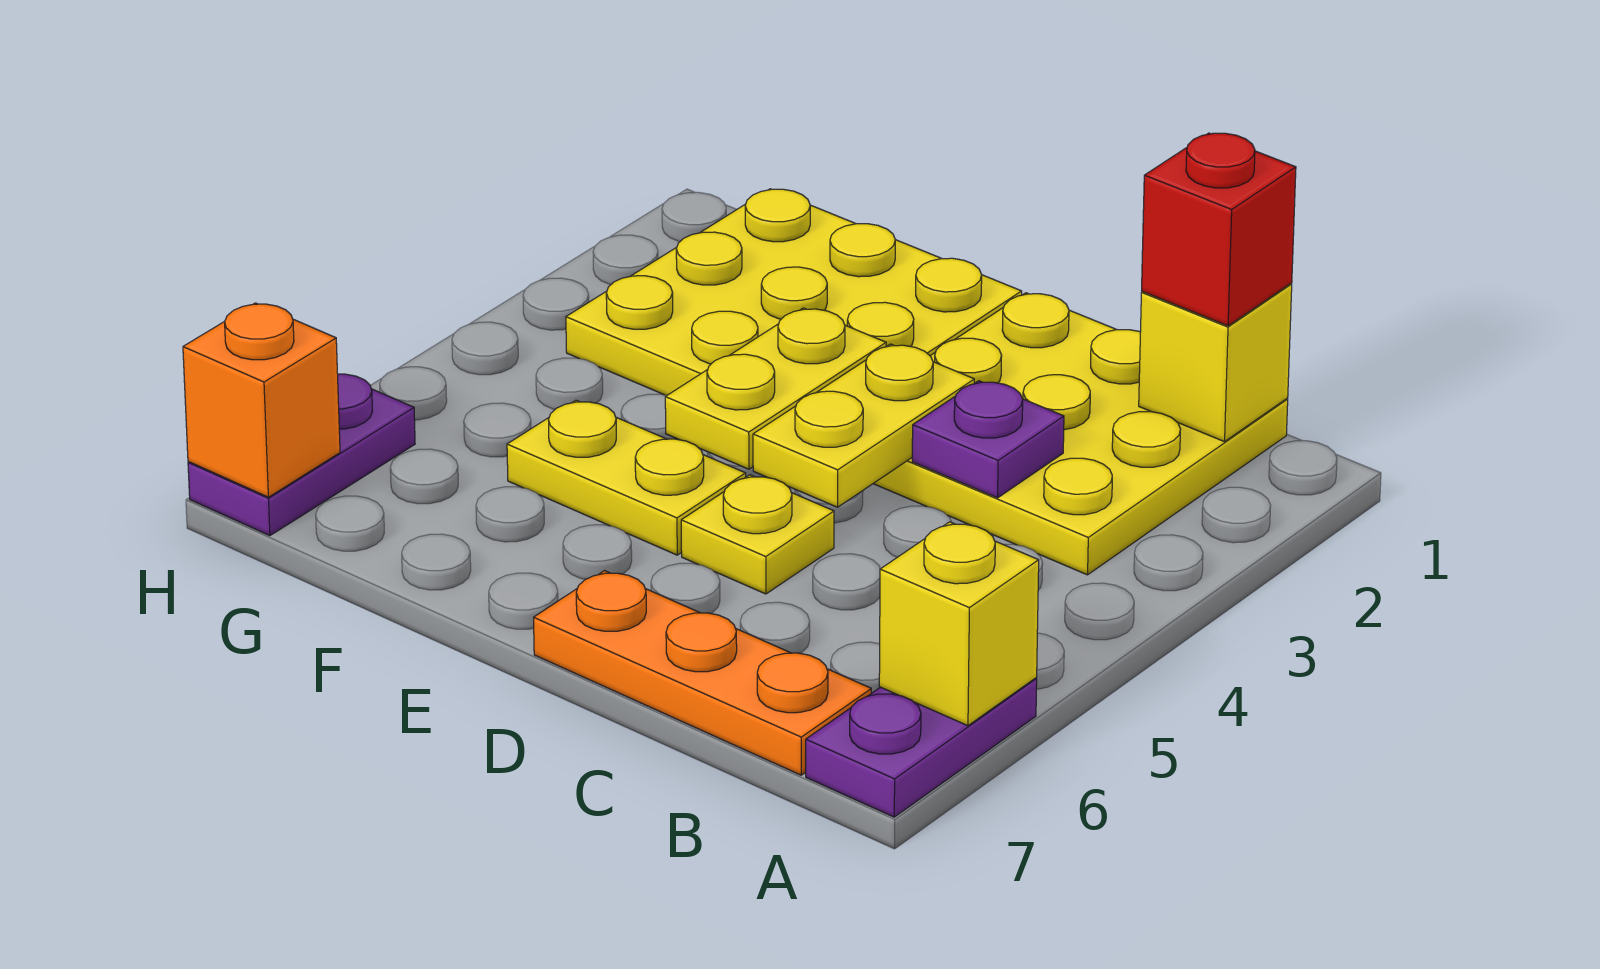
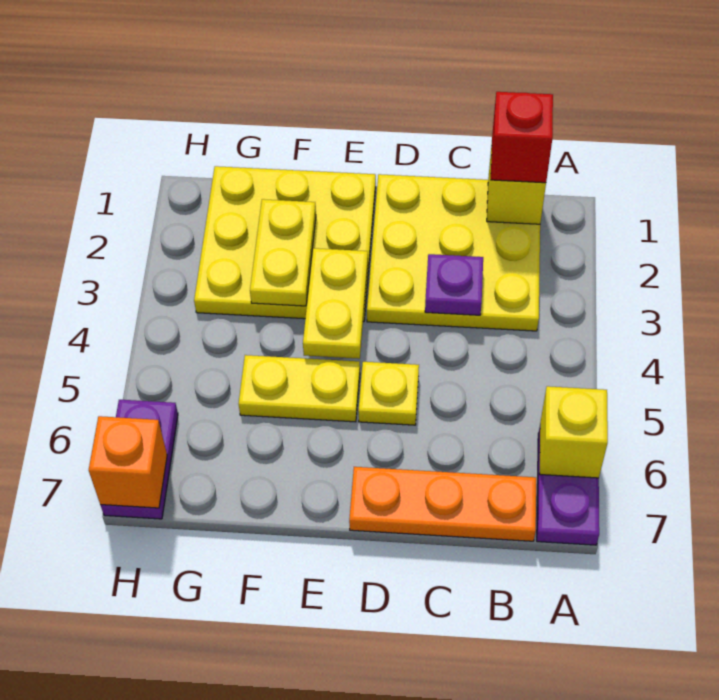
yellow 1x2 plate [753,344,974,507] -> yellow 1x2 plate moved to [250,199,316,306]

